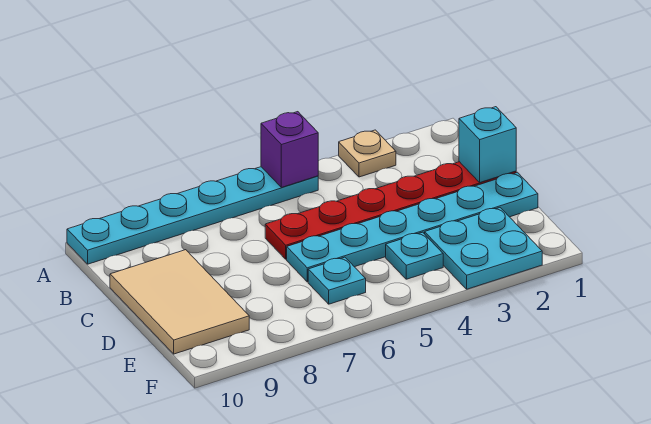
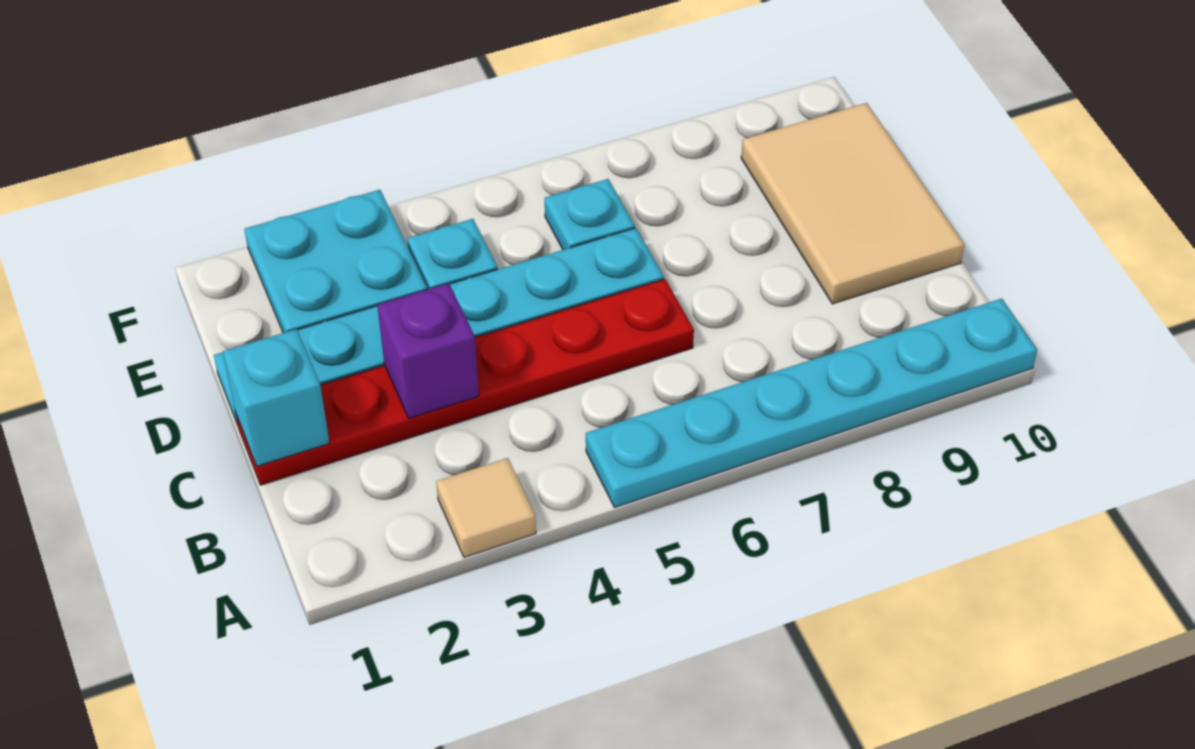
tan 1x1 plate [339,130,396,177] -> tan 1x1 tile [436,458,536,558]
purple 1x1 brick [261,112,318,188] -> purple 1x1 brick moved to [377,283,479,418]

